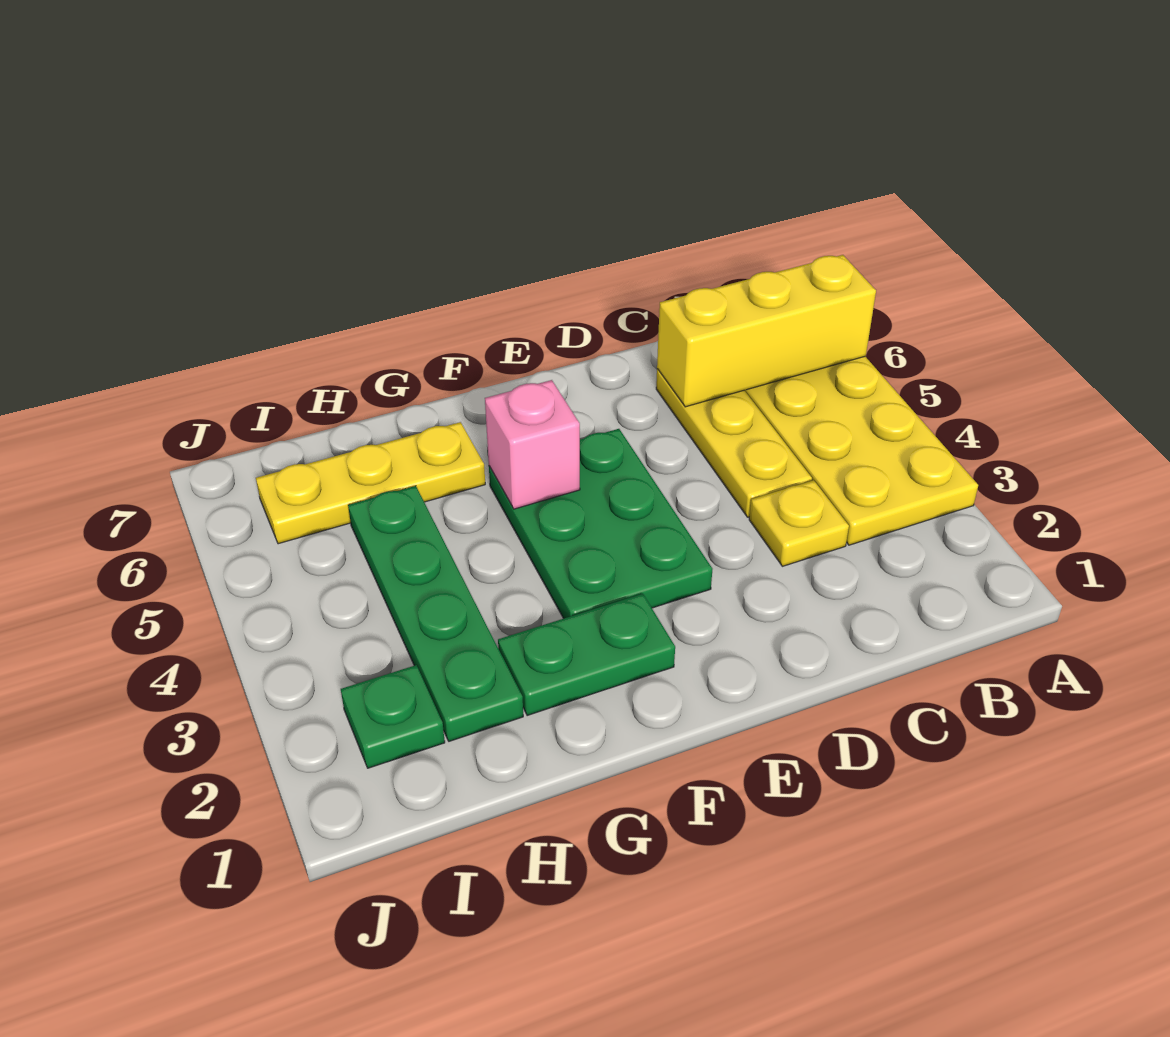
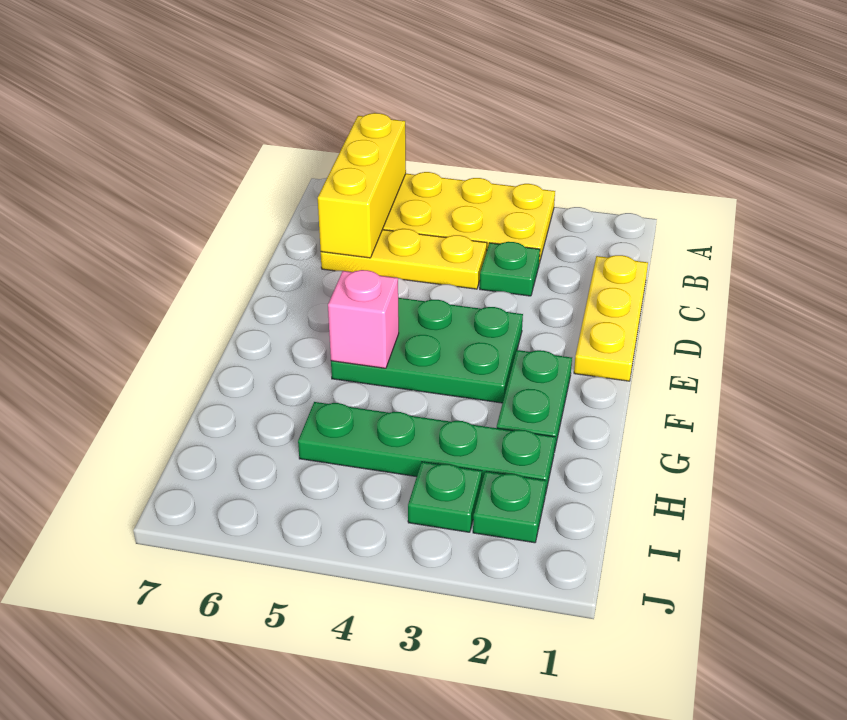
yellow 1x1 plate [749,480,849,566] -> green 1x1 plate [480,242,540,296]
yellow 1x3 plate [256,422,485,544] -> yellow 1x3 plate moved to [574,255,648,381]
none -> green 1x1 plate [408,462,482,532]

